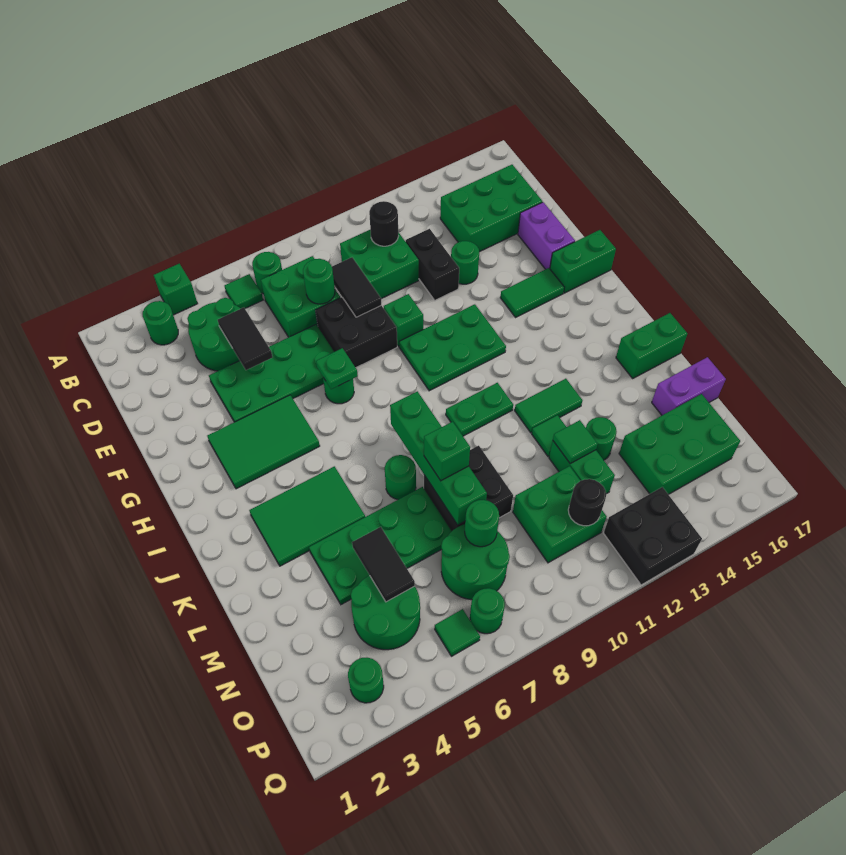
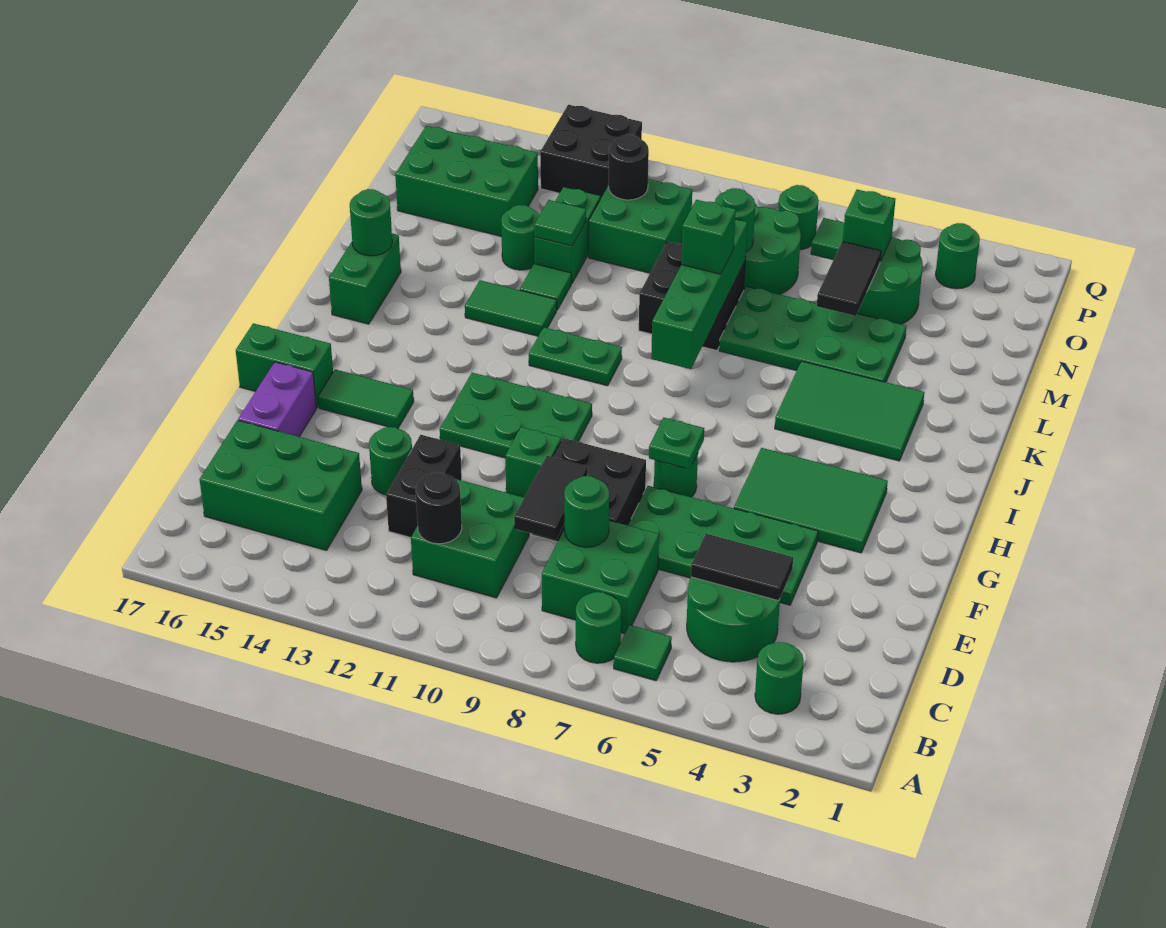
green 1x1 brick [154,264,198,315] -> green 1x1 brick moved to [843,189,896,261]
black 1x2 tile [218,308,272,370] -> black 1x2 tile turned to [691,534,793,601]
green 1x1 round brick [385,455,416,499] -> green 1x1 round brick moved to [350,189,392,256]
green 1x2 brick [616,313,688,378] -> green 1x2 brick turned to [329,233,401,324]
purple 1x2 brick [652,357,726,415] -> none

